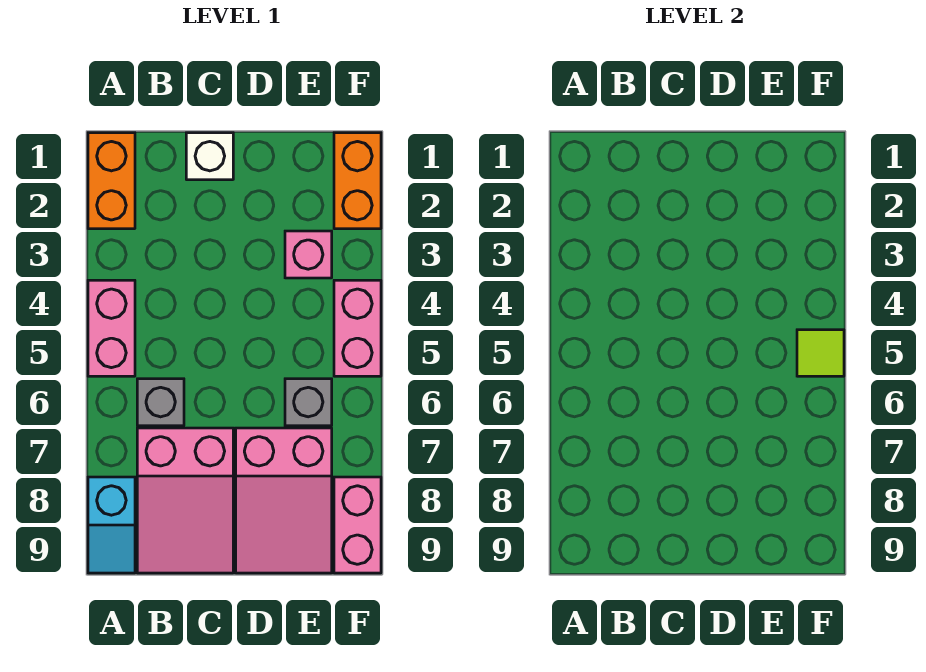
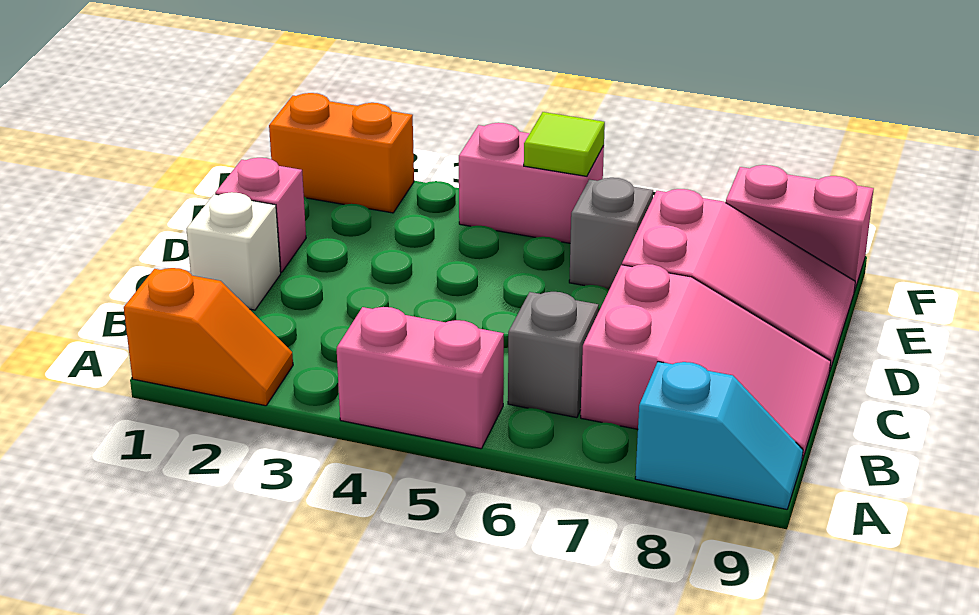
orange 1x2 brick [88,133,135,229] -> orange 1x2 slope [124,268,293,406]
pink 1x1 brick [285,231,332,278] -> pink 1x1 brick moved to [215,158,306,272]

